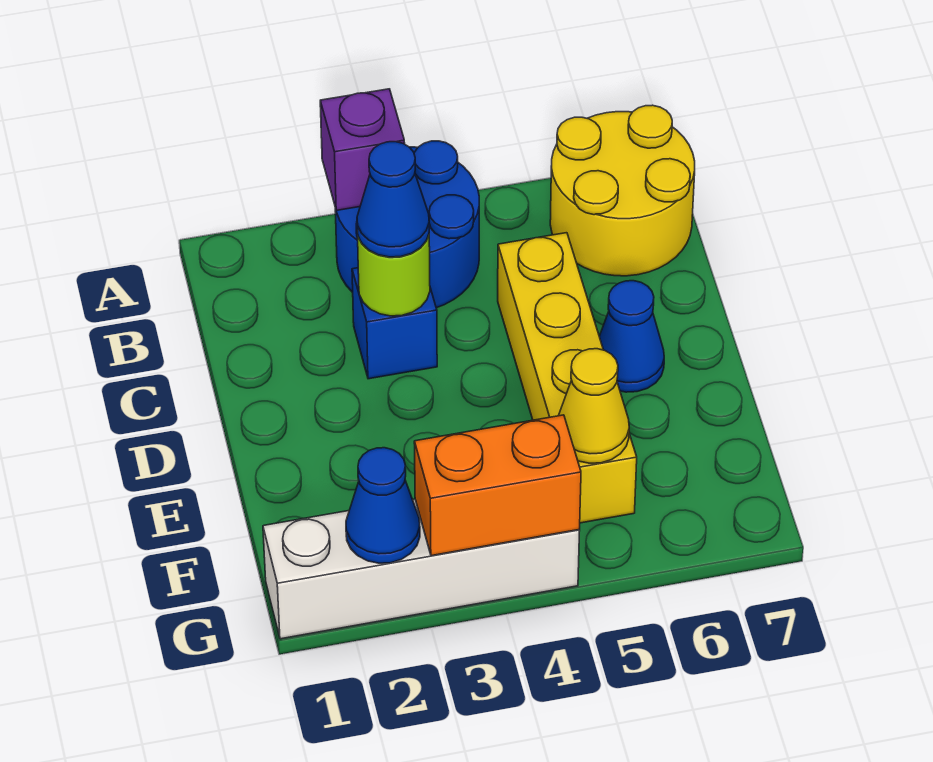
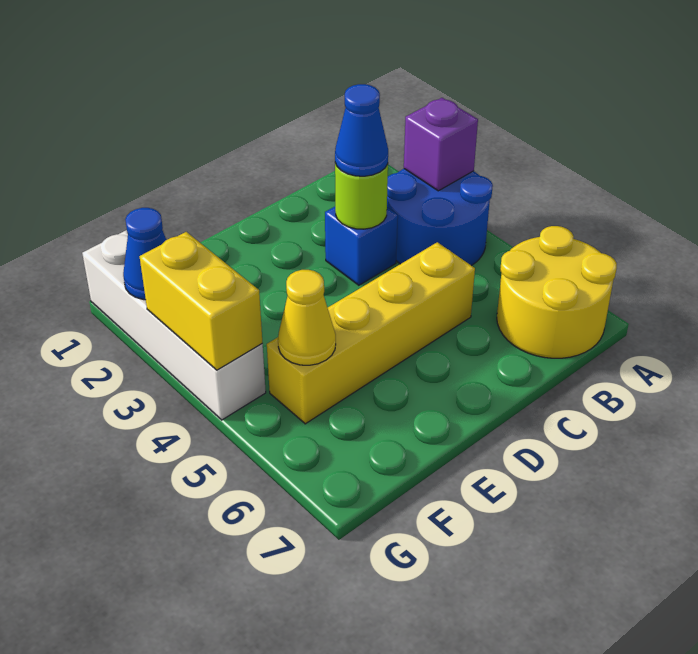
blue 1x1 cone [599,281,664,392] -> none
orange 1x2 brick [414,415,581,556] -> yellow 1x2 brick [140,232,262,370]

